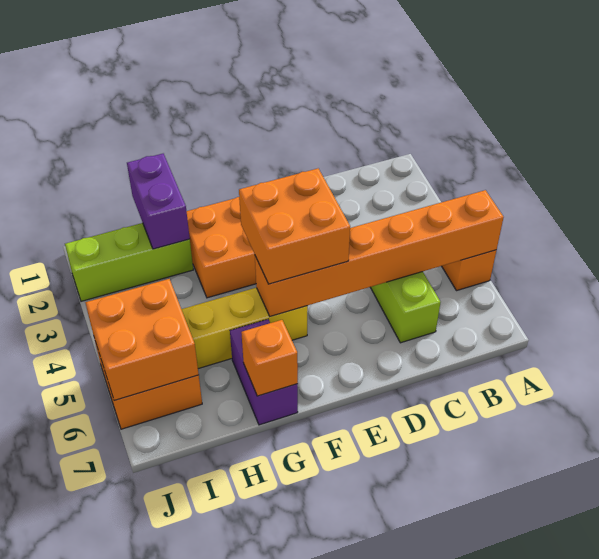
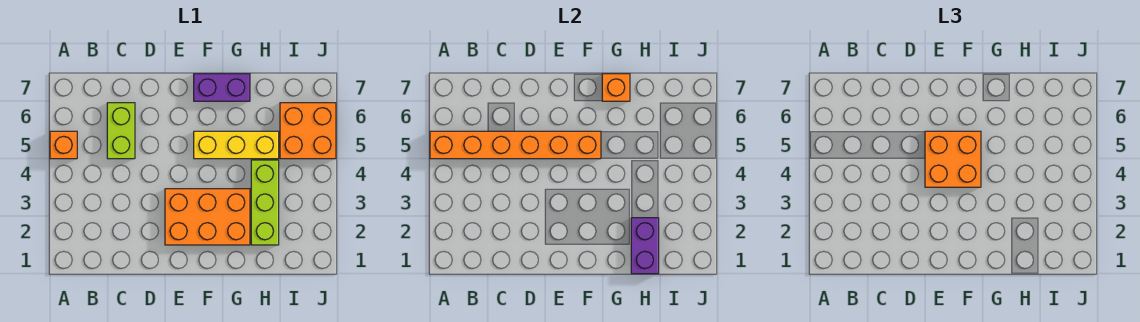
purple 1x2 brick [230,319,298,425] -> purple 1x2 brick turned to [194,74,250,101]
lime 1x3 brick [65,223,193,301] -> lime 1x3 brick turned to [251,160,279,245]
orange 2x2 brick [85,279,199,401] -> none

